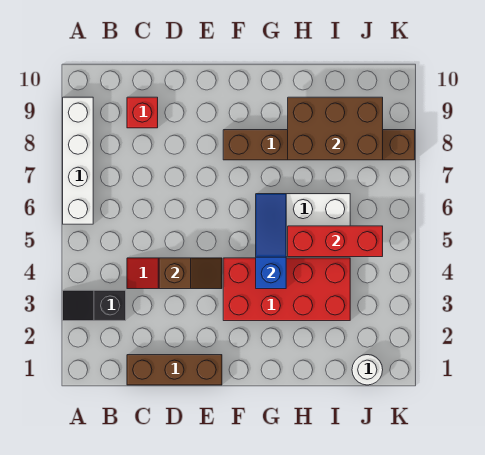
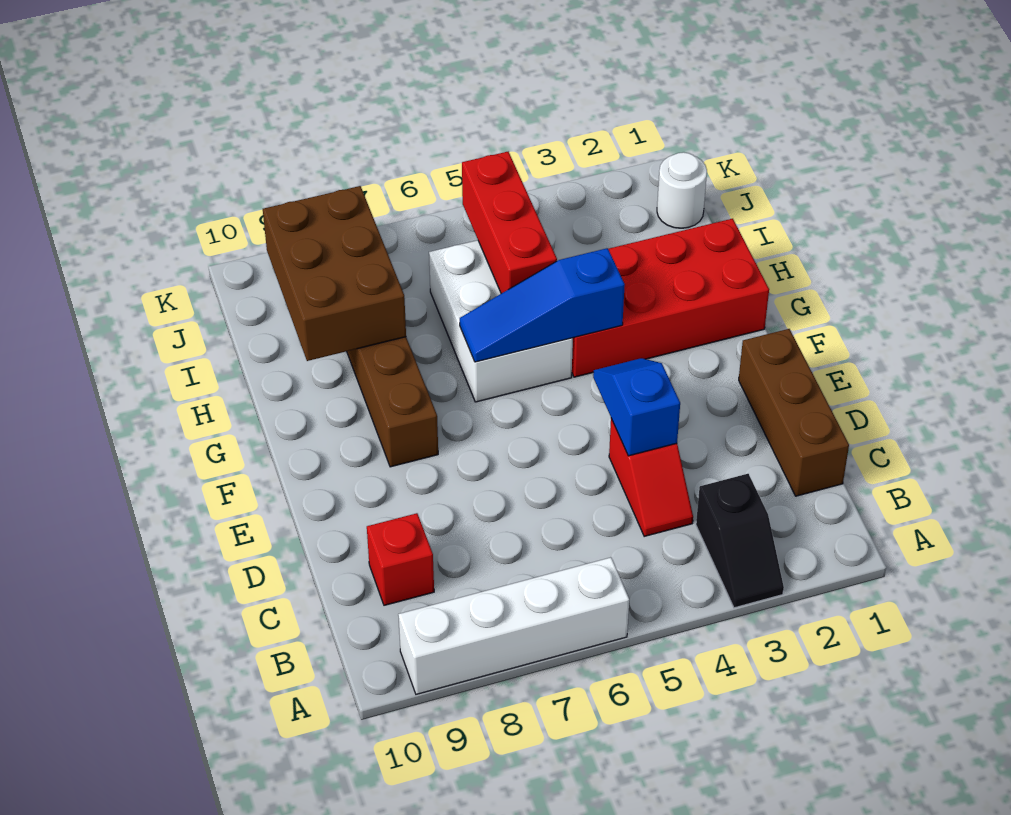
brown 1x2 slope [159,258,222,289] -> blue 1x2 slope [593,358,680,456]
red 2x4 brick [223,258,350,321] -> red 2x4 brick turned to [572,219,769,377]

